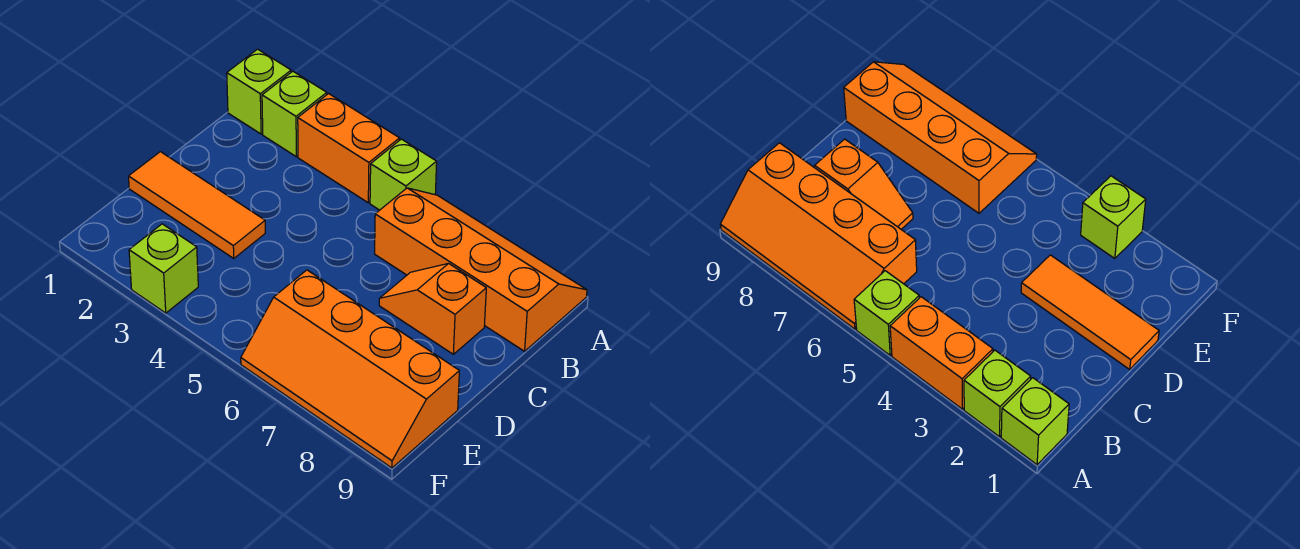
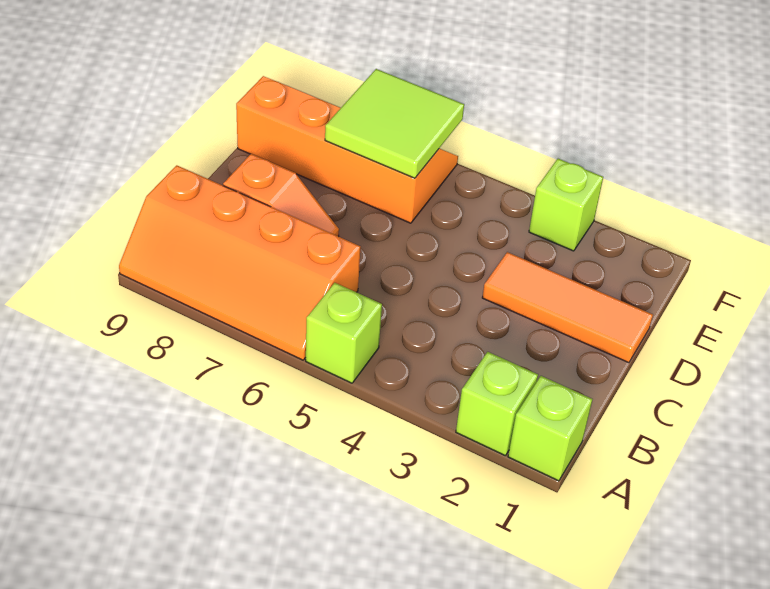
orange 1x2 brick [298,94,400,203] -> none
none -> lime 2x2 tile [325,69,464,178]

